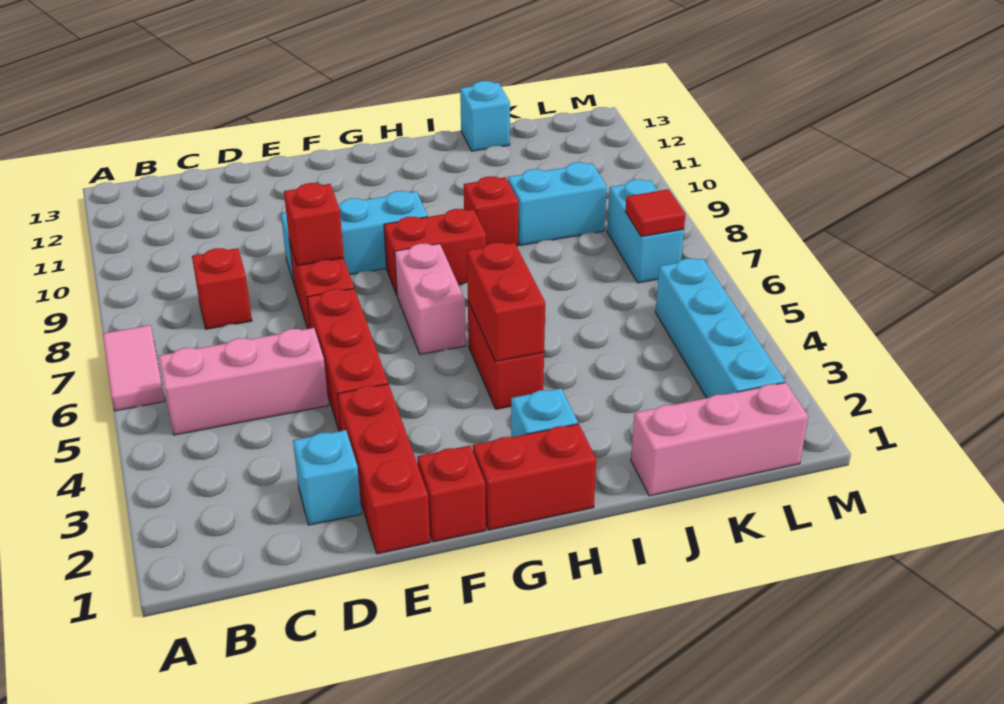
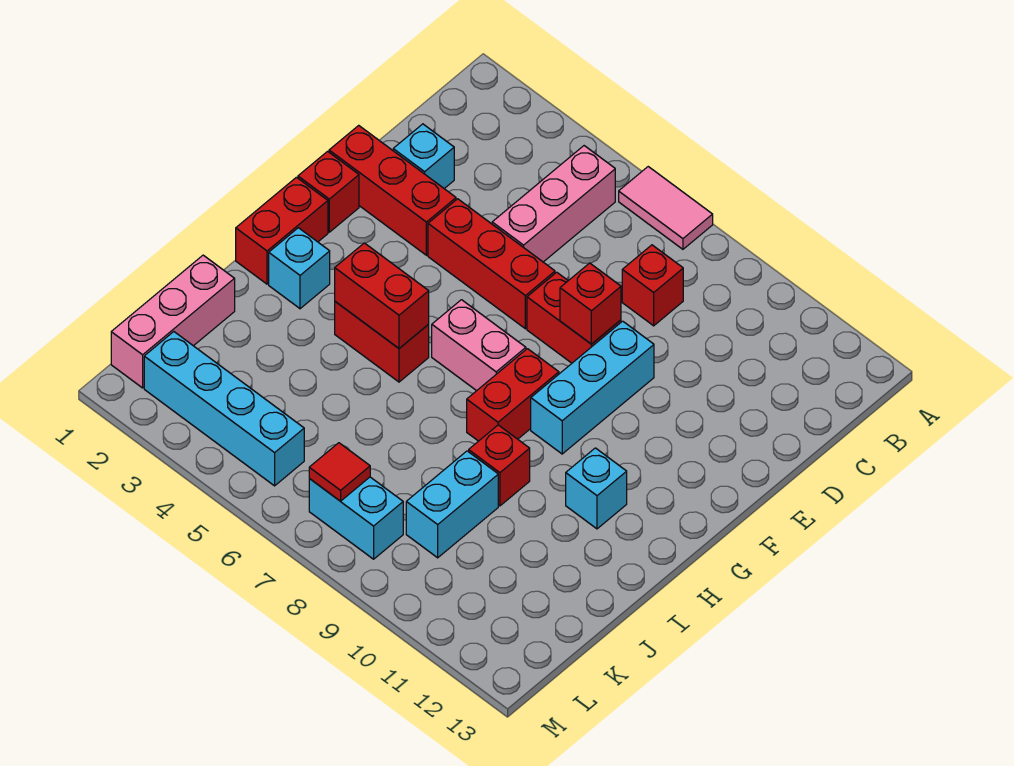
cyan 1x1 brick [460,81,510,151] -> cyan 1x1 brick moved to [566,448,627,529]

